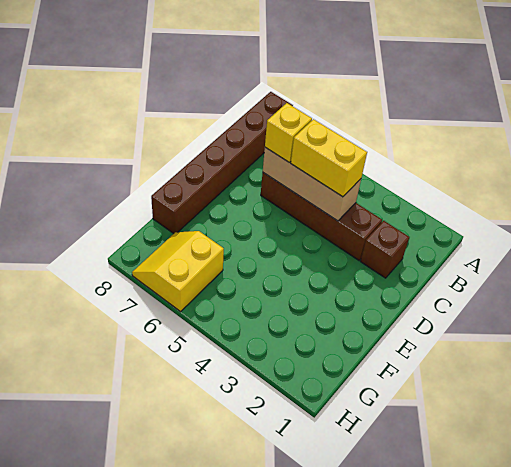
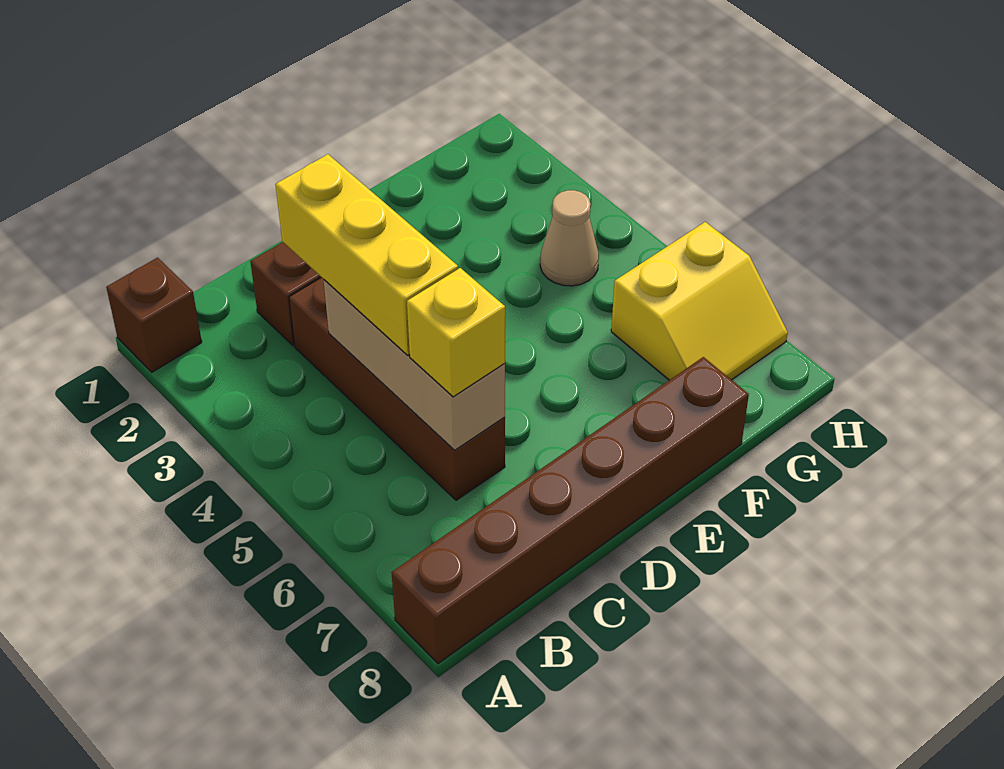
none -> brown 1x1 brick [106,258,202,372]
yellow 1x2 brick [291,119,367,197] -> yellow 1x3 brick [275,154,458,356]
none -> tan 1x1 cone [540,190,599,286]

